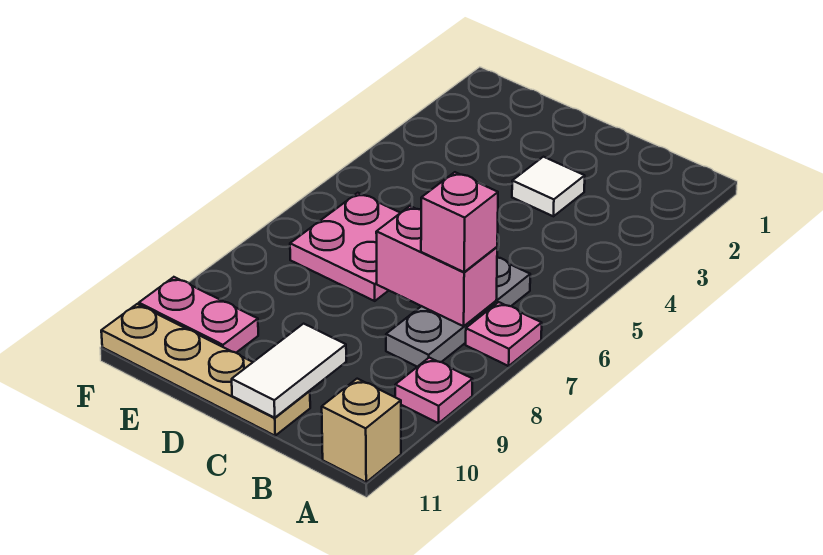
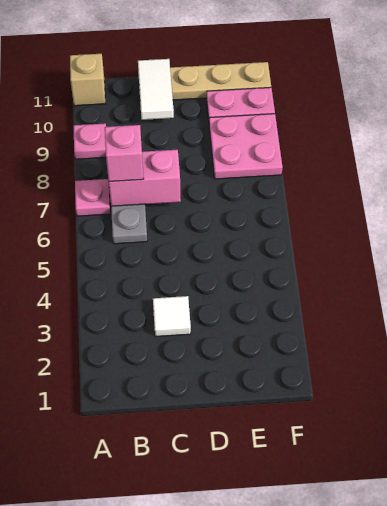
pink 2x2 plate [290,193,400,301] -> pink 2x2 plate moved to [209,114,283,179]

